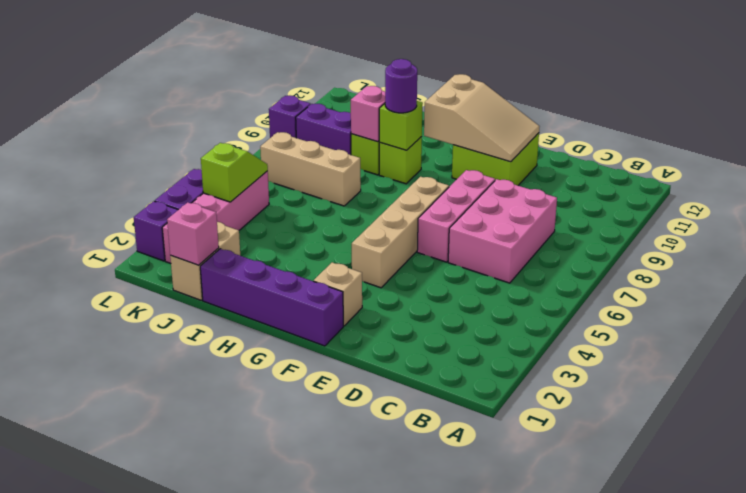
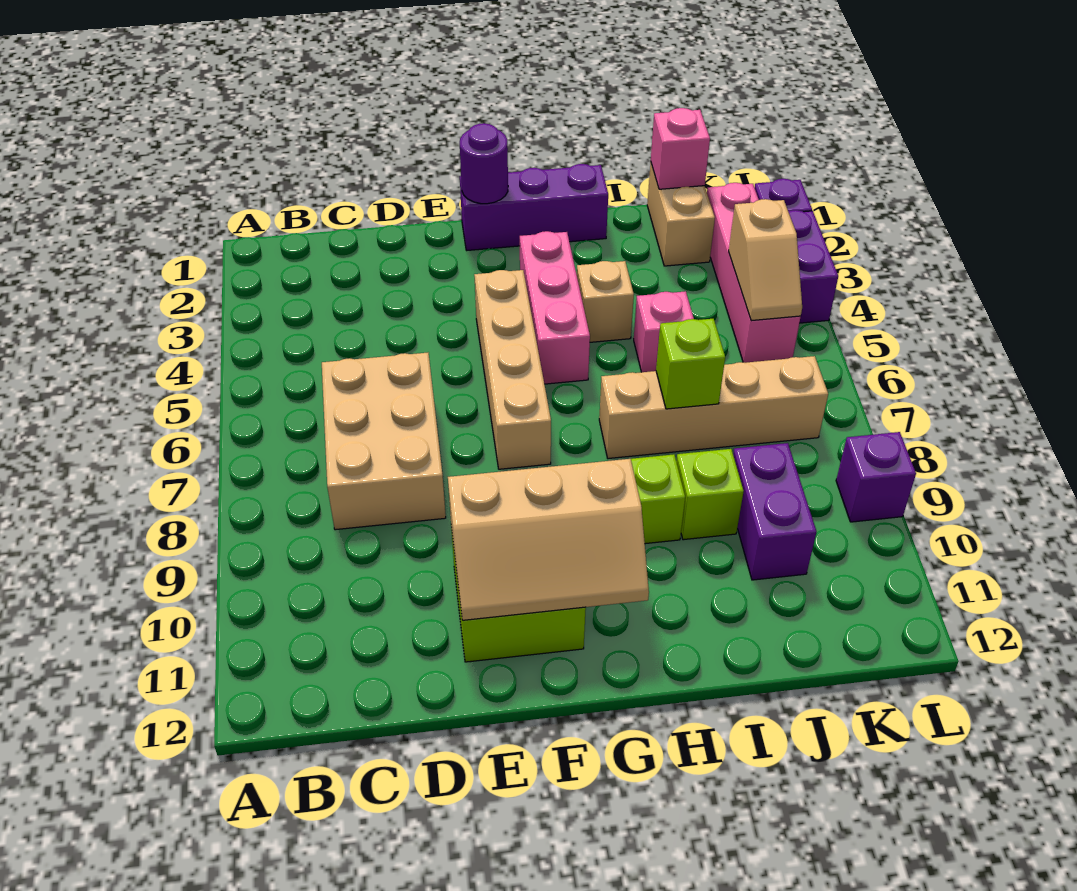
pink 2x3 brick [448,179,557,283] -> tan 2x3 brick [322,353,446,530]
pink 1x3 brick [417,170,495,262] -> pink 1x3 brick moved to [520,231,590,384]
tan 2x3 slope [424,74,539,162] -> tan 2x3 slope turned to [448,459,649,620]
purple 1x4 brick [200,249,343,346] -> purple 1x3 brick [460,164,608,250]
tan 1x1 brick [314,262,362,326] -> tan 1x1 brick moved to [577,261,634,342]
lime 1x1 brick [379,101,423,150] -> lime 1x1 brick moved to [656,319,725,409]
purple 1x1 round brick [385,59,417,113] -> purple 1x1 round brick moved to [460,123,508,204]
tan 1x3 brick [260,132,361,206] -> tan 1x4 brick [599,356,828,459]
pink 1x1 brick [351,86,385,142] -> pink 1x1 brick moved to [634,291,694,372]
purple 1x2 brick [296,104,351,155] -> purple 1x2 brick turned to [733,443,816,580]
lime 1x2 slope [201,143,268,202] -> tan 1x2 slope [729,199,802,321]

